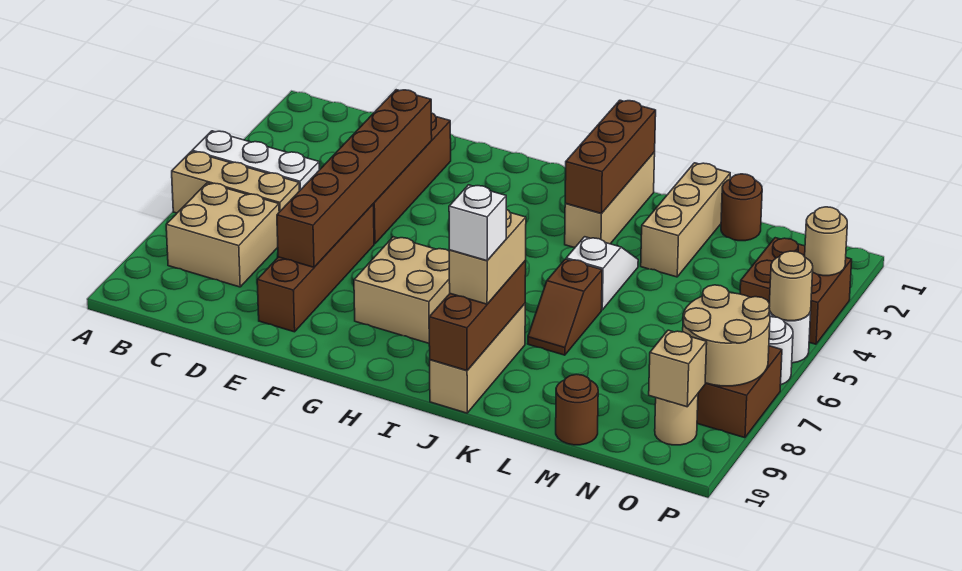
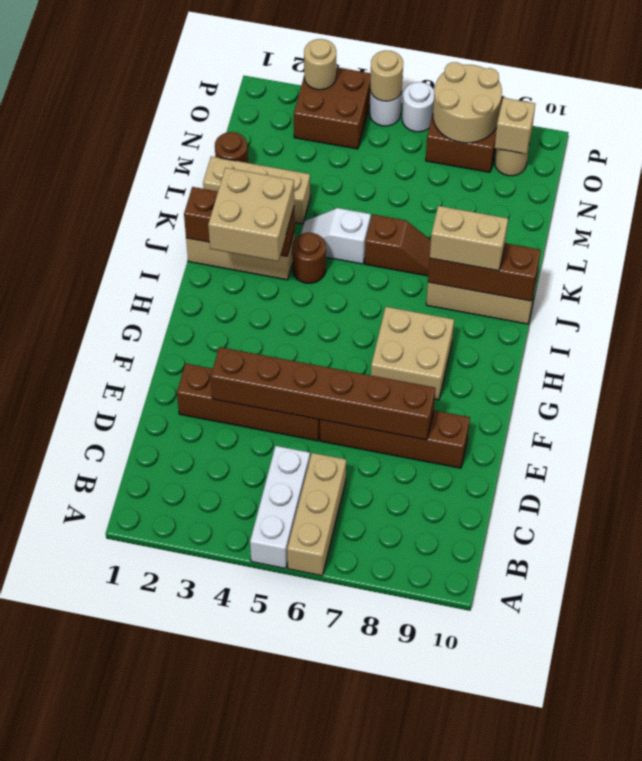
tan 2x2 brick [166,183,279,287] -> tan 2x2 brick moved to [208,168,294,261]
white 1x1 brick [449,185,506,261] -> none
brown 1x1 round brick [556,374,598,445] -> brown 1x1 round brick moved to [292,233,326,283]

